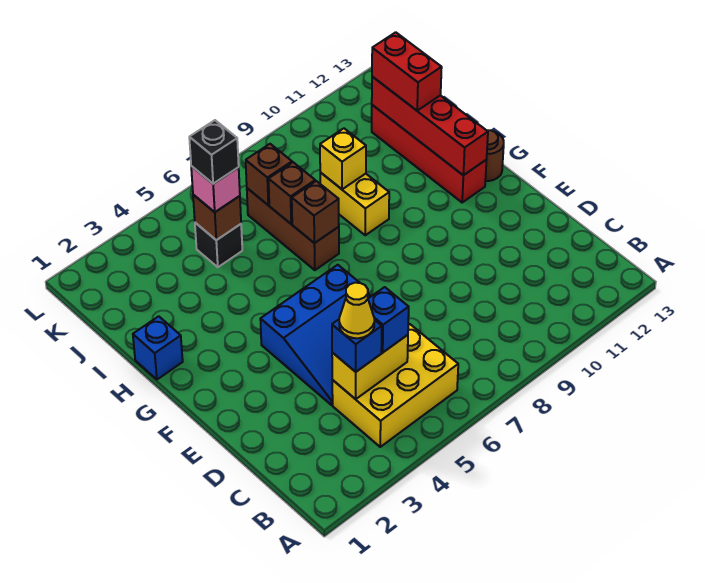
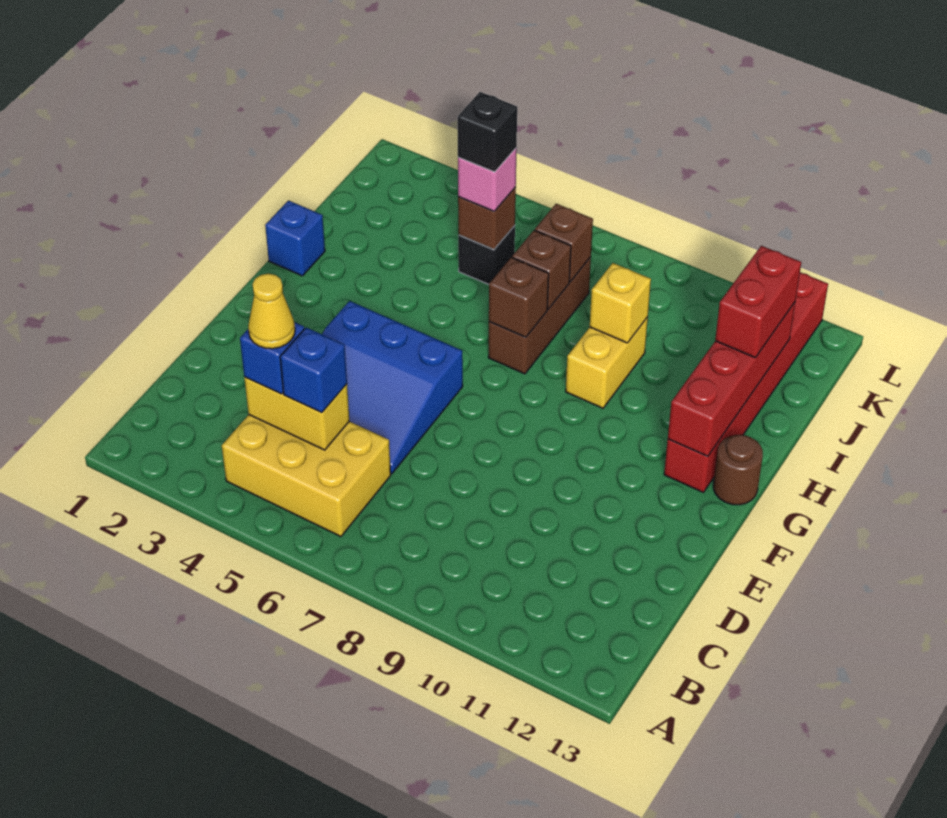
red 1x4 brick [372,105,486,202] -> red 1x6 brick [664,273,828,493]

